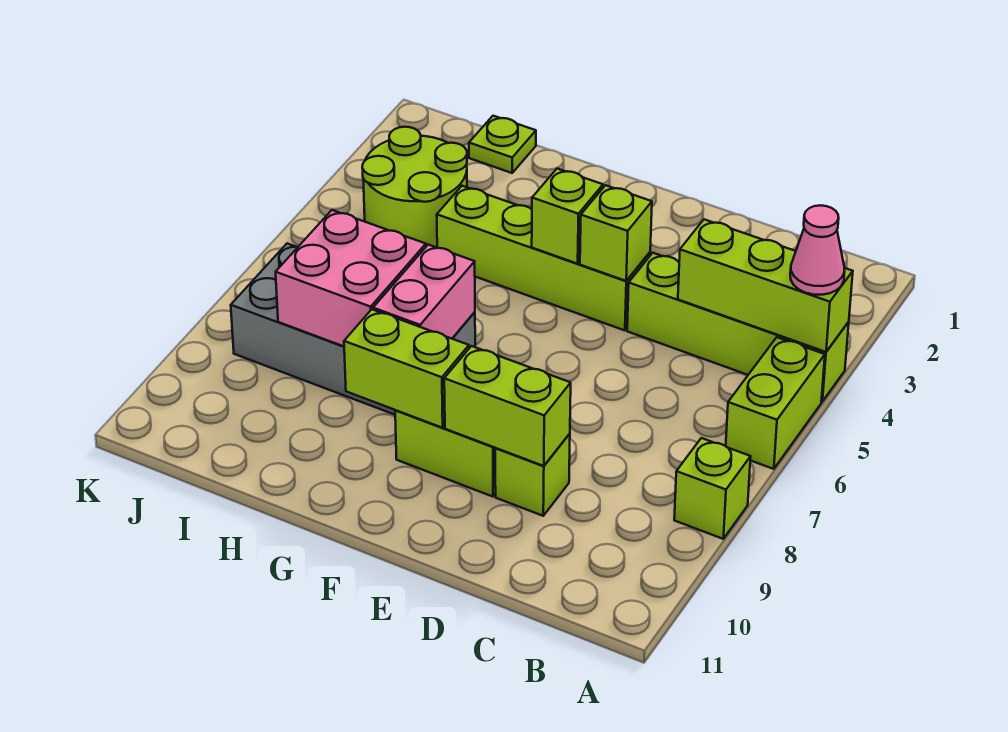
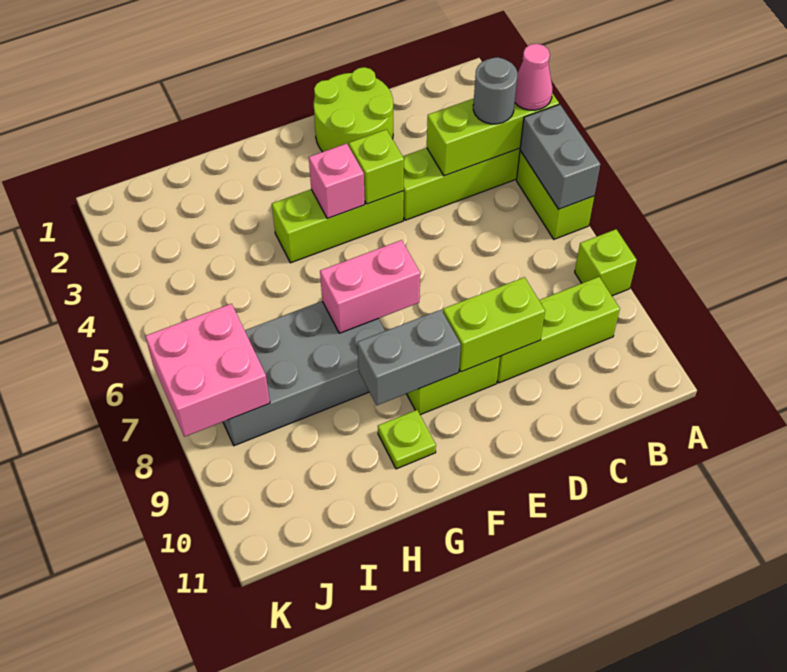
none -> grey 1x2 brick [520,104,600,209]
none -> grey 1x1 round brick [473,57,517,124]
lime 1x1 brick [495,434,570,516] -> lime 1x3 brick [497,277,620,383]
lime 1x4 brick [437,186,650,330] -> lime 1x3 brick [272,189,404,263]
lime 1x1 brick [532,169,603,264] -> pink 1x1 brick [309,143,365,218]
lime 1x2 brick [344,309,469,428] -> grey 1x2 brick [357,310,461,405]
pink 1x2 brick [373,245,475,339] -> pink 1x2 brick turned to [320,240,420,333]
pink 2x2 brick [276,210,426,346] -> pink 2x2 brick moved to [145,304,270,437]
lime 1x1 plate [469,116,536,173] -> lime 1x1 plate moved to [378,410,436,469]
lime 2x2 round brick [362,127,467,247] -> lime 2x2 round brick moved to [314,67,393,152]

